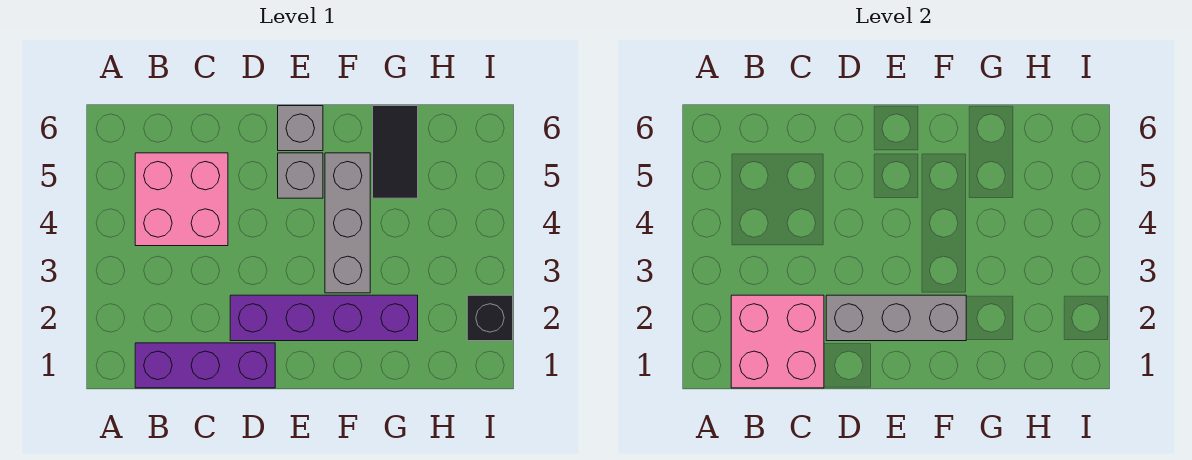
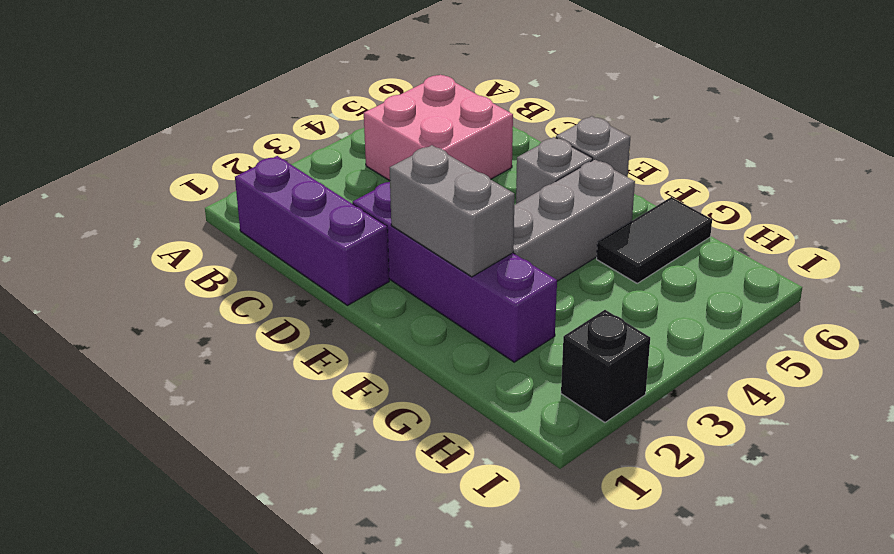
pink 2x2 brick [731,295,824,388] -> none
grey 1x3 brick [826,295,966,341] -> grey 1x2 brick [390,145,515,277]

